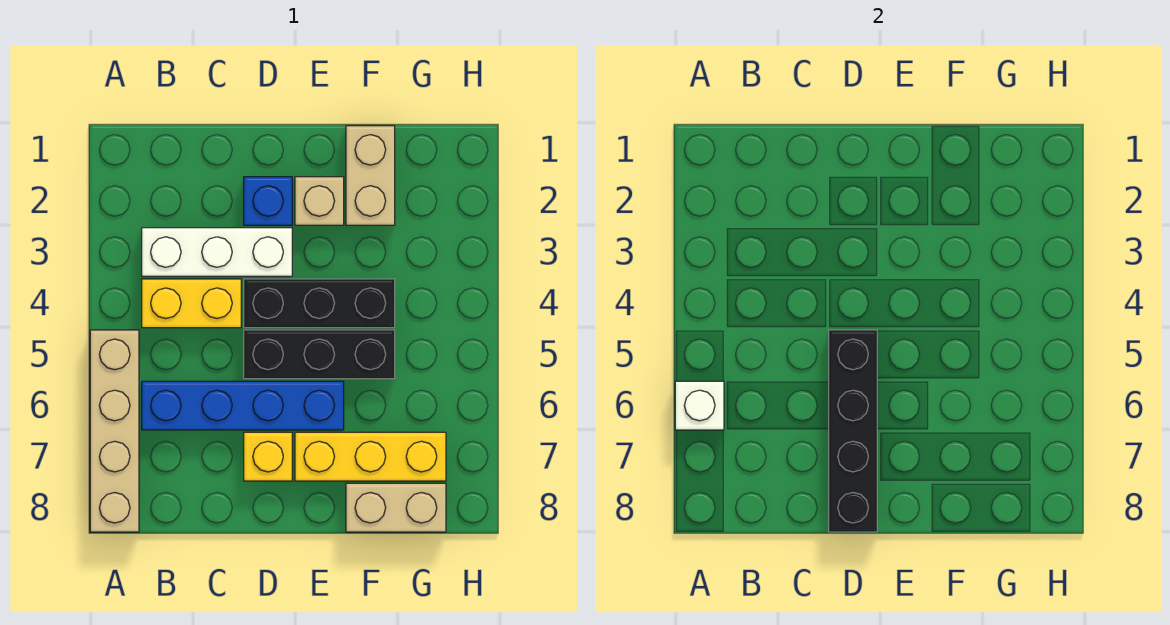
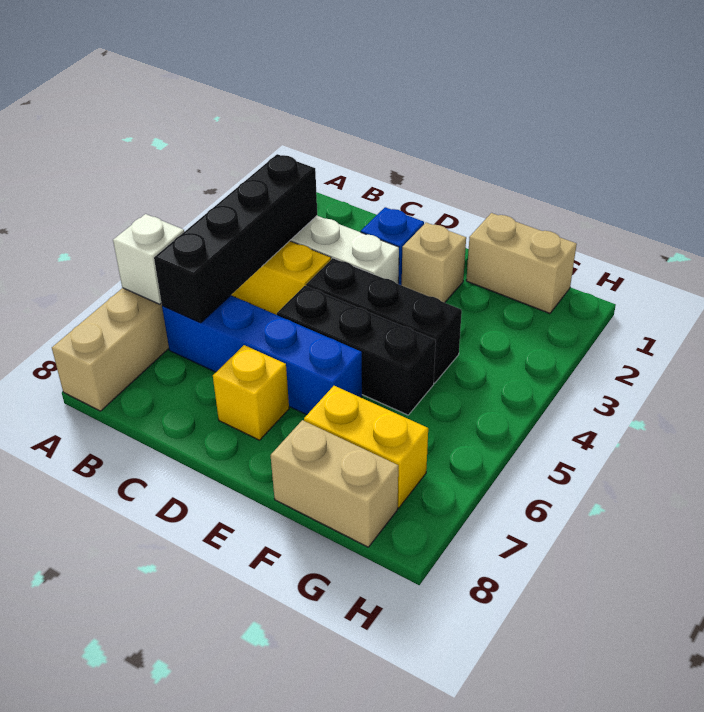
black 1x4 brick [829,330,877,532] -> black 1x4 brick moved to [154,154,317,323]
yellow 1x3 brick [295,432,446,481] -> yellow 1x2 brick [304,386,428,508]
tan 1x2 brick [346,126,395,225] -> tan 1x2 brick turned to [466,213,577,313]

